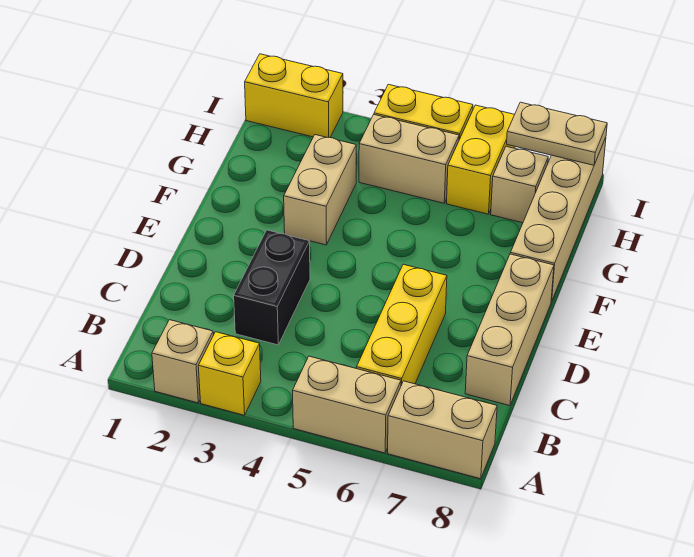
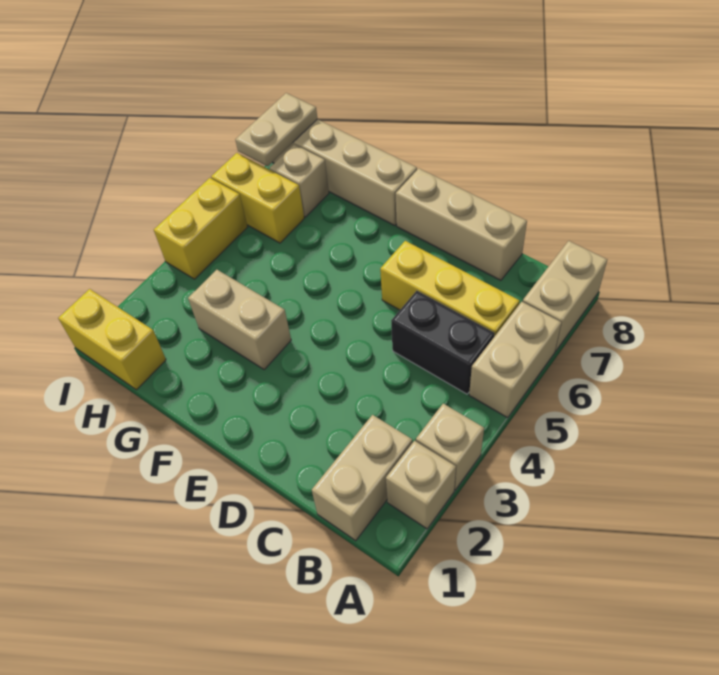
yellow 1x1 brick [198,332,261,415] -> tan 1x1 brick [416,404,484,490]
black 1x2 brick [234,230,310,345] -> black 1x2 brick moved to [391,291,495,394]
tan 1x2 brick [359,115,459,203] -> tan 1x2 brick moved to [312,415,412,541]
yellow 1x2 brick [245,54,343,138] -> yellow 1x2 brick turned to [58,289,166,390]

